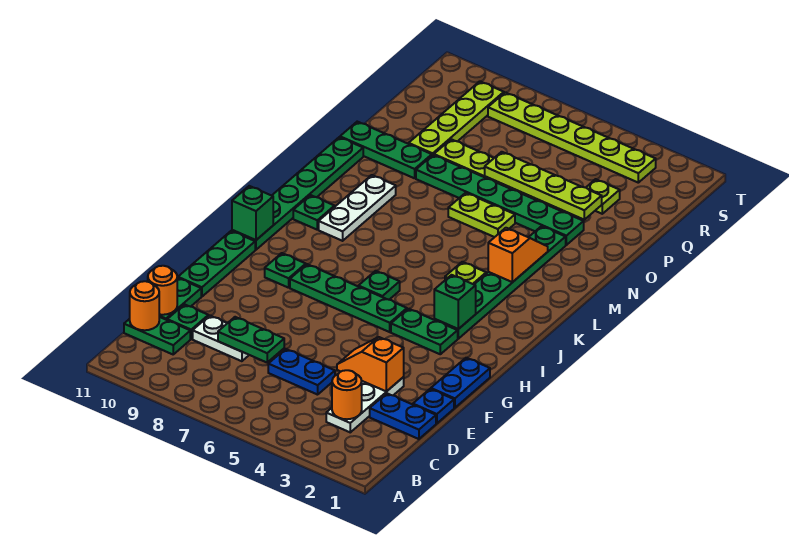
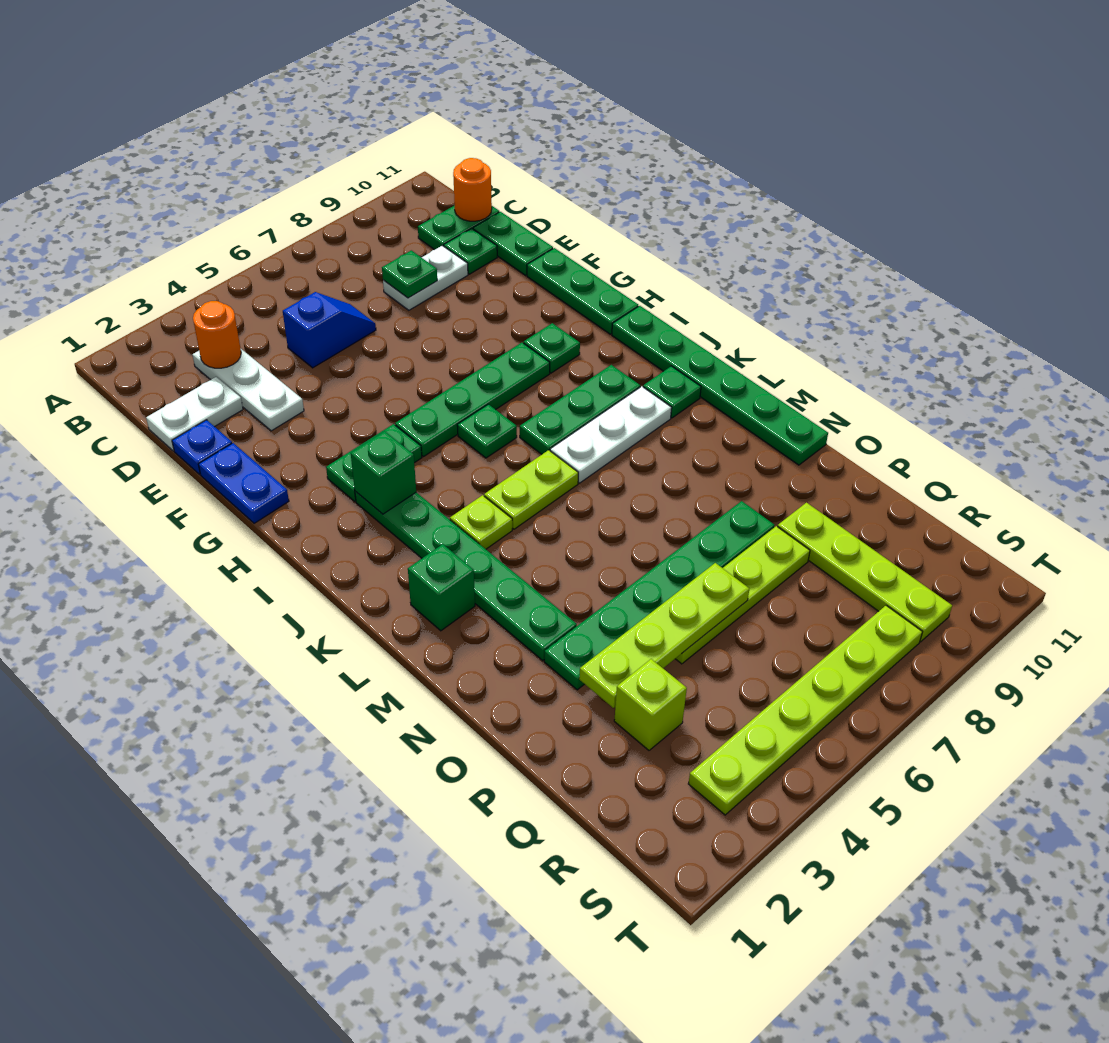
blue 1x2 plate [370,393,436,439] -> white 1x2 plate [146,377,243,451]
blue 1x2 plate [268,349,335,395] -> blue 1x2 slope [283,292,376,368]
green 1x2 plate [218,317,284,362] -> green 1x1 plate [382,250,437,298]
orange 1x1 round brick [148,266,177,315] -> none
orange 1x2 slope [337,337,404,392] -> none
green 1x1 brick [232,186,273,240] -> green 1x1 brick moved to [408,544,475,631]
white 1x3 plate [319,175,396,241] -> white 1x3 plate turned to [550,386,672,483]
orange 1x2 slope [488,228,548,282] -> none
lime 1x2 plate [448,193,515,237] -> lime 1x2 plate moved to [484,450,578,529]
green 1x3 plate [340,122,432,178] -> green 1x3 plate moved to [520,365,640,454]
lime 1x1 plate [586,179,620,214] -> lime 1x1 brick [614,659,687,750]

